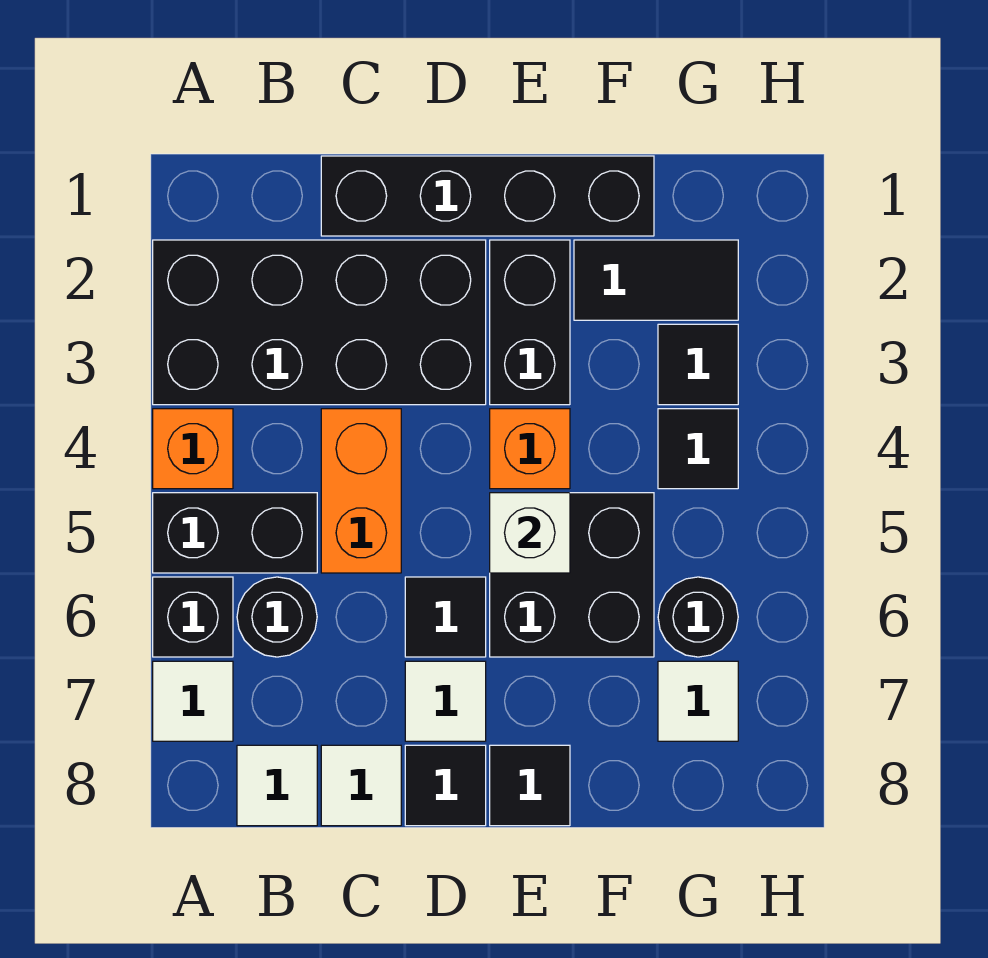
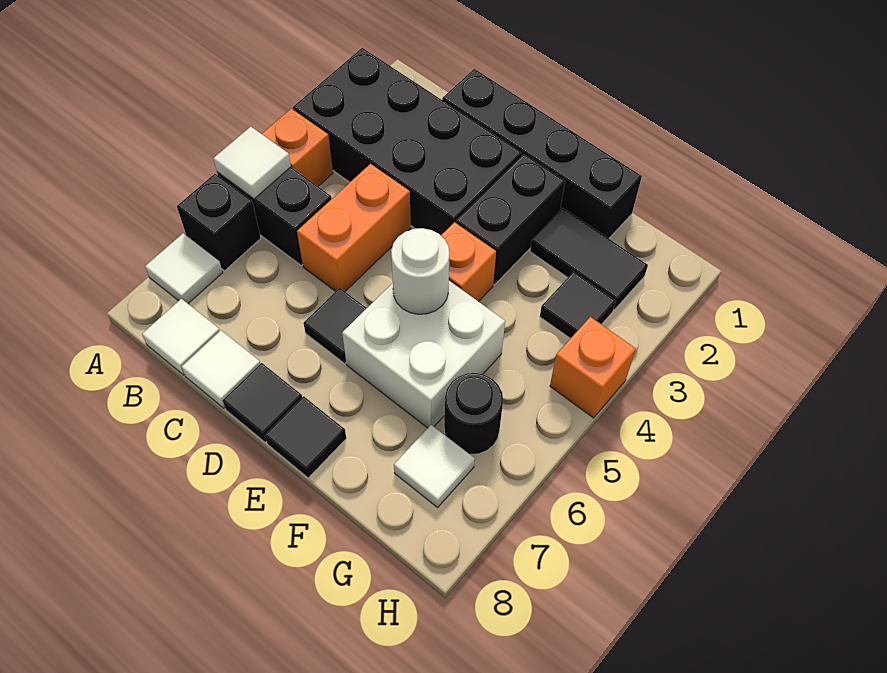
black 1x1 round brick [237,577,317,657] -> none
white 1x1 tile [405,661,486,741] -> white 1x1 tile moved to [213,127,291,199]
black 2x2 brick [490,493,654,657] -> white 2x2 brick [342,281,505,428]
white 1x1 brick [490,493,570,573] -> white 1x1 round brick [391,228,449,314]
black 1x1 tile [658,409,738,489] -> none
none -> orange 1x1 brick [550,317,636,418]

